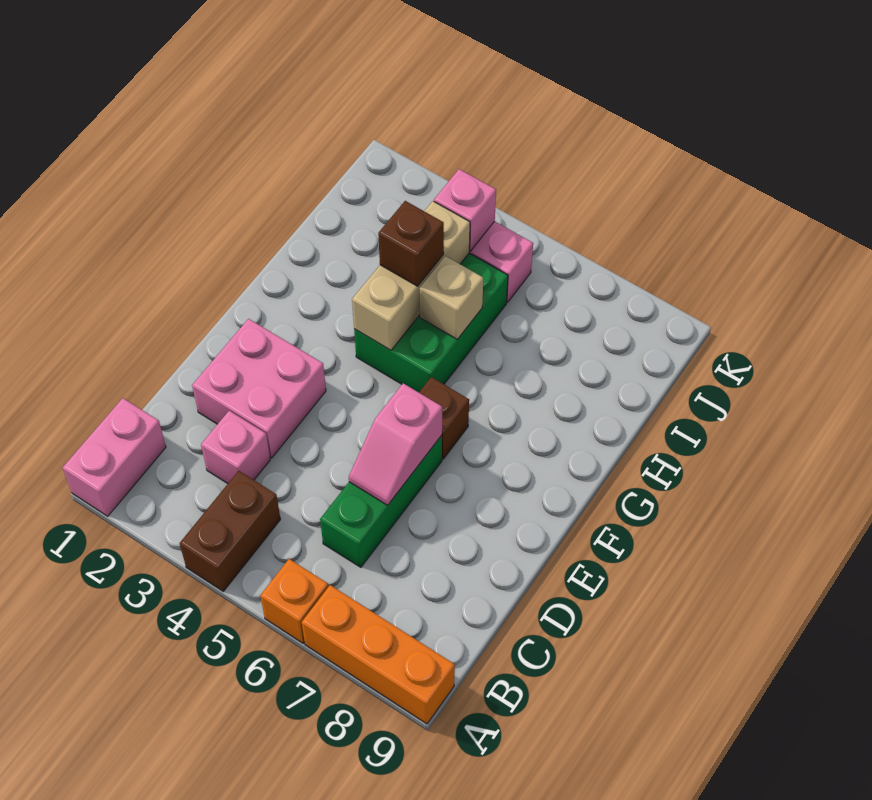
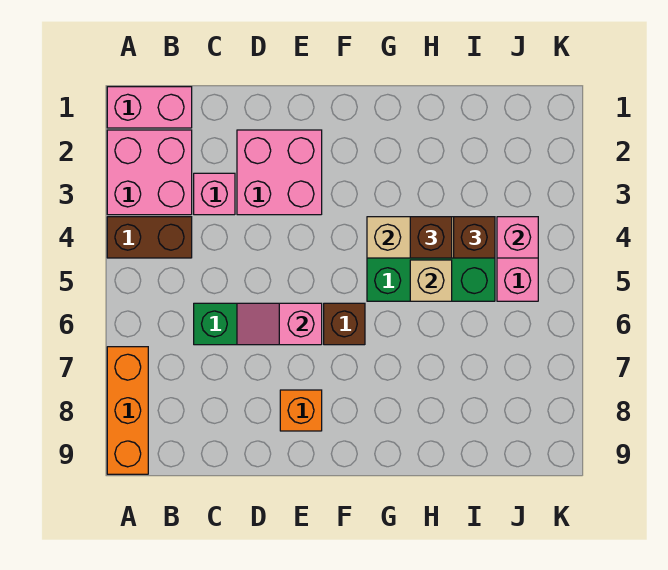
none -> pink 2x2 brick [107,130,192,215]
orange 1x1 brick [260,559,328,643] -> orange 1x1 brick moved to [280,390,322,431]
none -> brown 1x1 brick [454,217,495,258]

